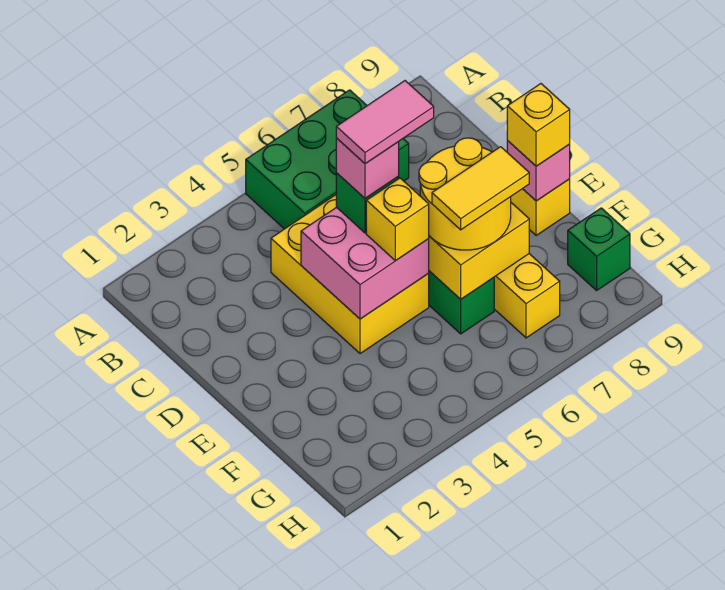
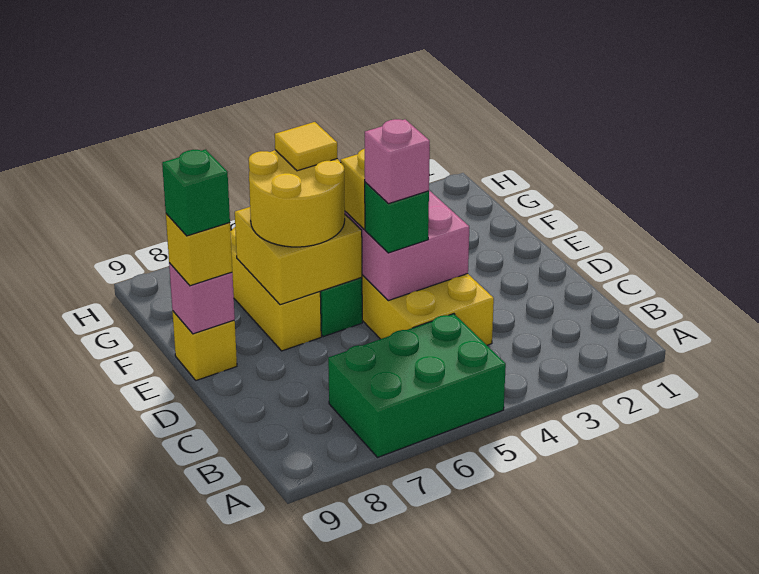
pink 1x2 tile [336,81,434,164] -> none
yellow 1x2 tile [432,147,529,230] -> yellow 1x1 tile [275,122,337,171]
green 1x1 brick [568,208,630,291] -> green 1x1 brick moved to [162,149,230,236]

